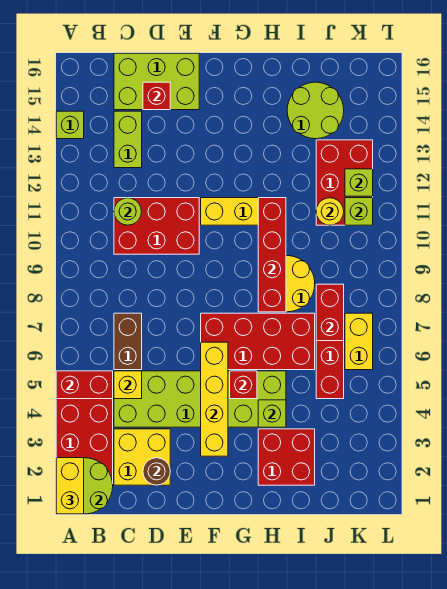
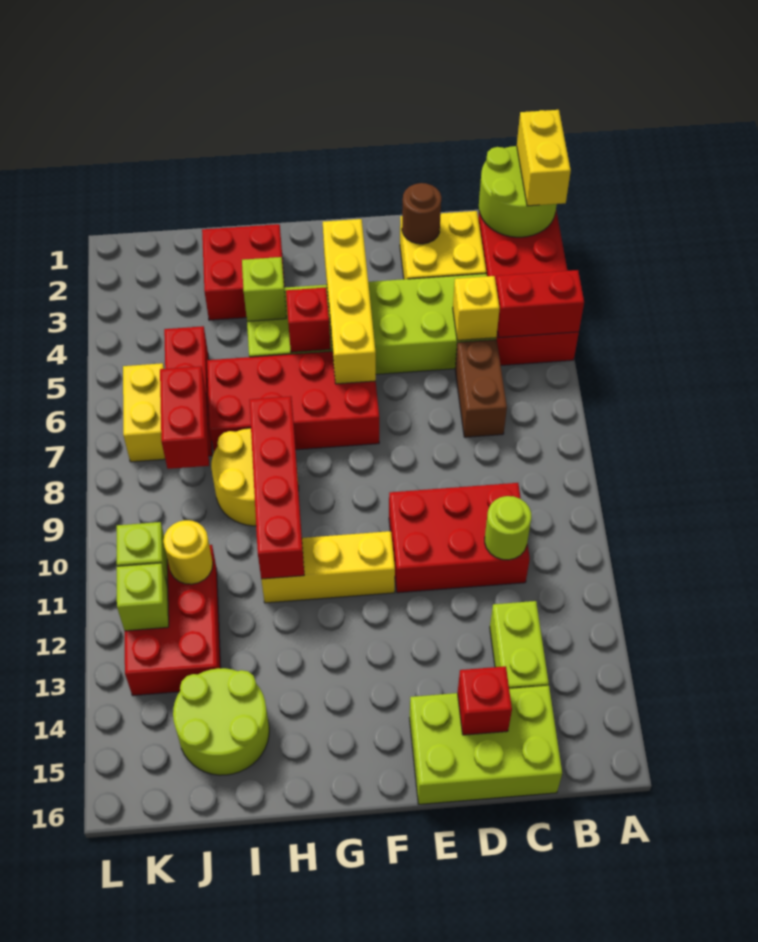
lime 1x1 brick [56,111,84,139] -> none

